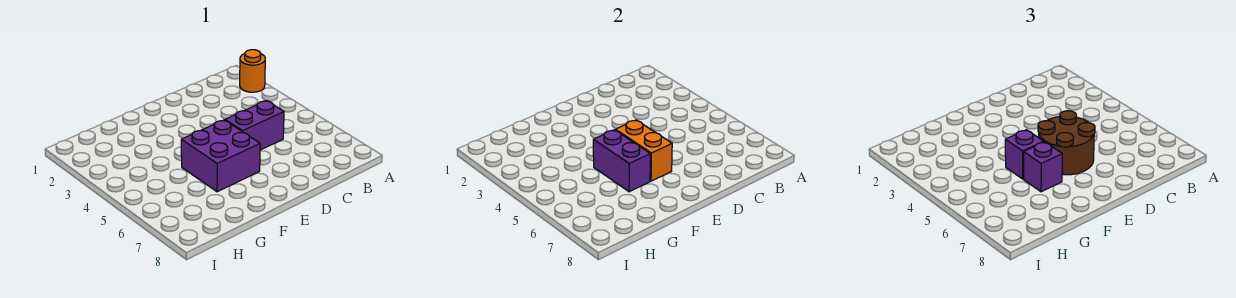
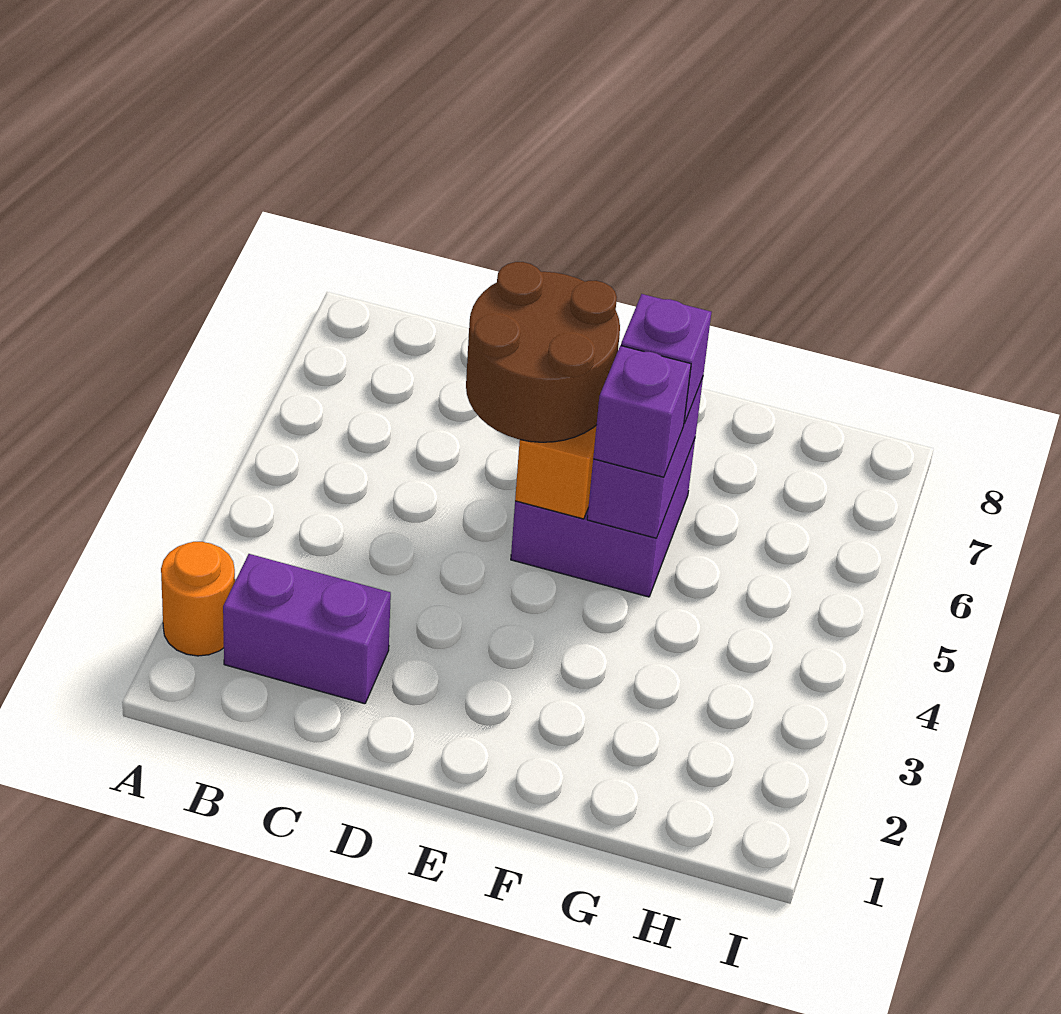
purple 1x2 brick [225,101,284,150] -> purple 1x2 brick moved to [223,554,391,704]

